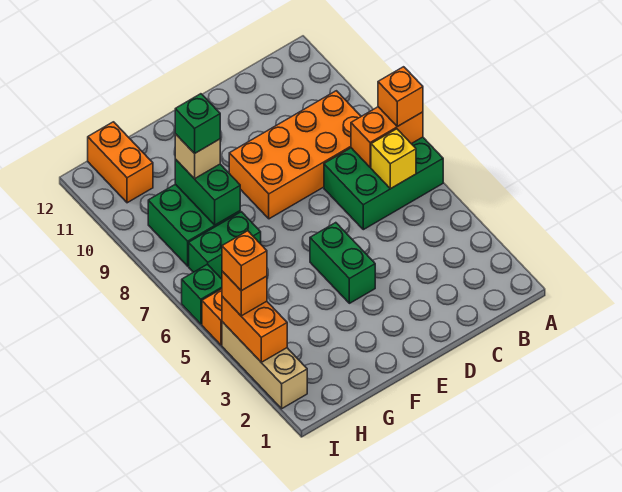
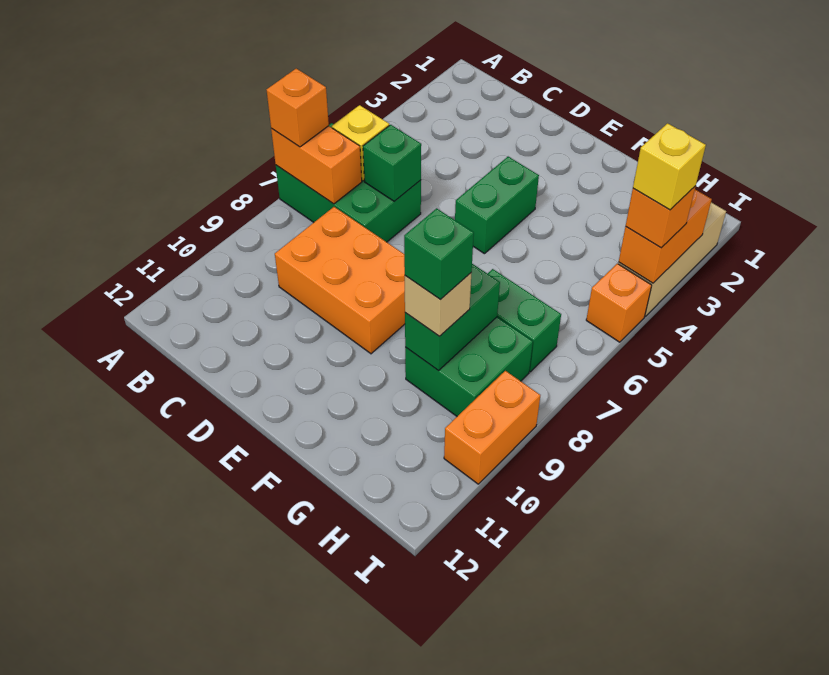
orange 2x4 brick [229,91,361,219] -> orange 2x3 brick [275,207,405,354]
orange 1x2 brick [88,122,153,203] -> orange 1x2 brick moved to [444,371,540,484]
orange 1x1 brick [222,231,267,291] -> yellow 1x1 brick [633,123,706,210]
green 1x1 brick [182,264,222,324] -> green 1x1 brick moved to [363,125,421,201]

